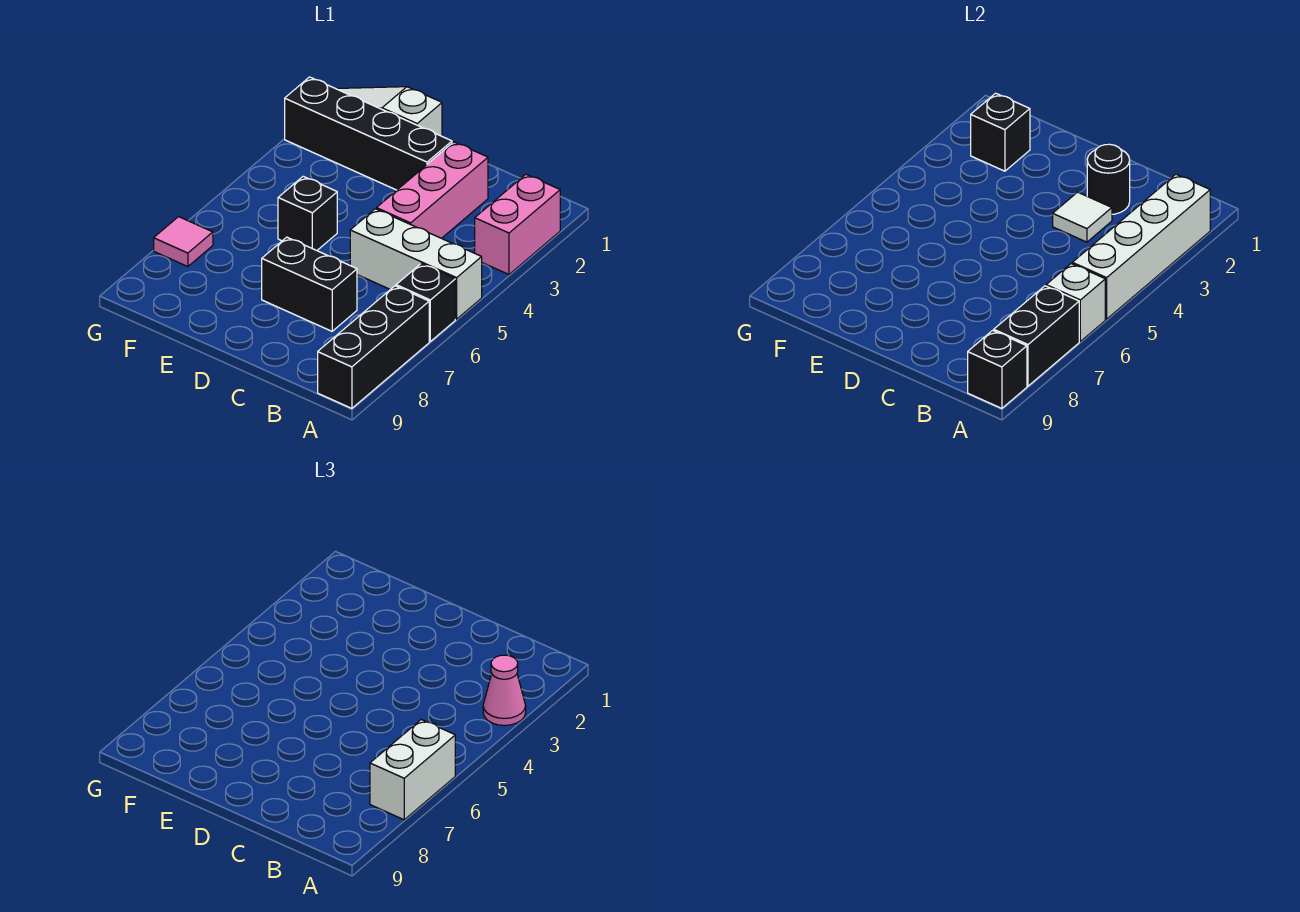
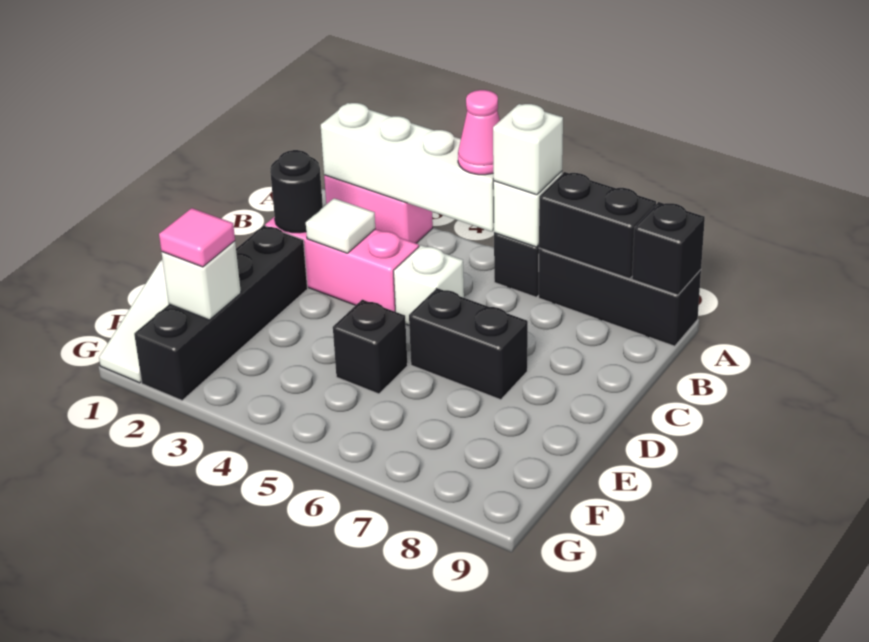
pink 1x1 cone [483,655,526,726] -> pink 1x1 cone moved to [458,90,500,175]
white 1x3 brick [350,209,482,319] -> white 1x1 brick [394,245,464,325]
white 1x2 brick [370,720,455,820] -> white 1x1 brick [493,104,563,195]
black 1x2 brick [262,237,357,331] -> black 1x2 brick turned to [409,288,528,400]
black 1x1 brick [971,93,1030,171] -> white 1x1 brick [162,241,241,320]
pink 1x1 tile [154,217,213,267] -> pink 1x1 tile moved to [159,208,235,267]

